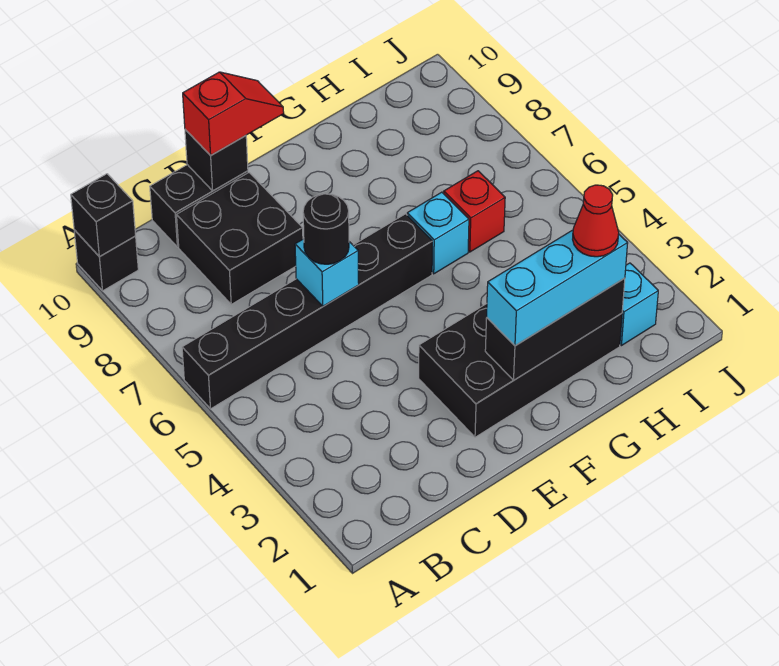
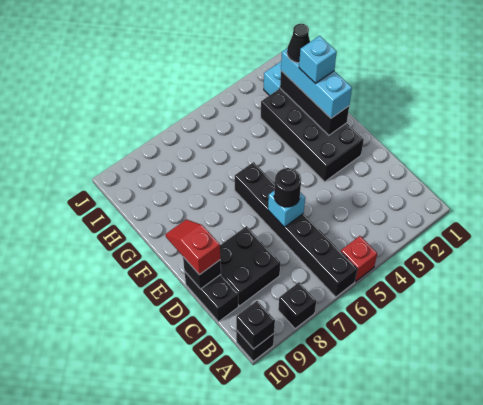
none -> black 1x1 brick [278,282,316,329]
cyan 1x1 brick [407,192,469,274] -> cyan 1x1 brick moved to [299,36,337,84]
red 1x1 cone [573,185,619,257] -> black 1x1 cone [287,24,310,63]
red 1x1 brick [444,171,505,252] -> red 1x1 brick moved to [341,236,377,282]

